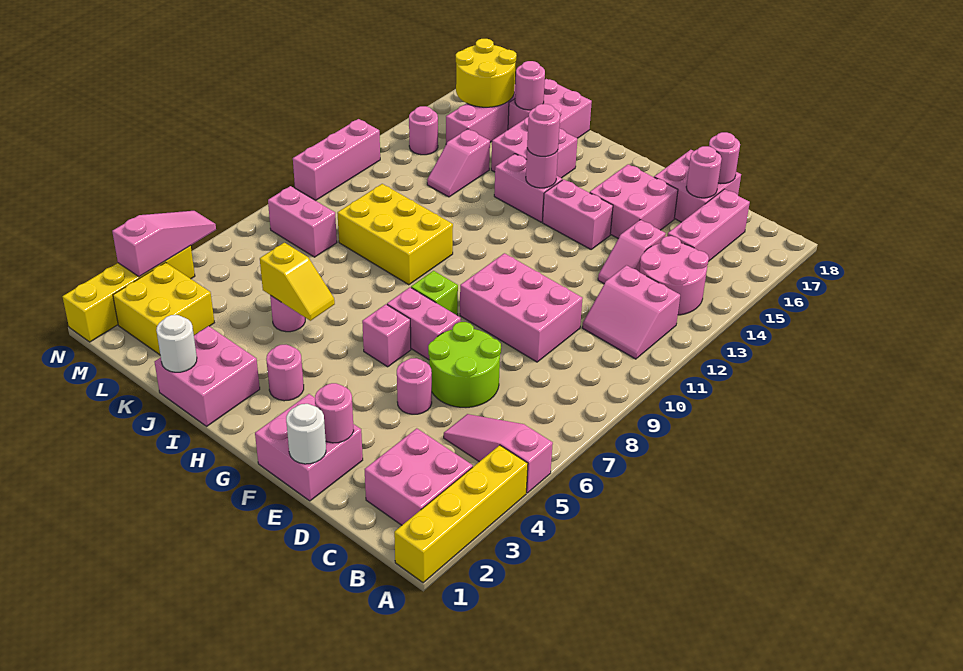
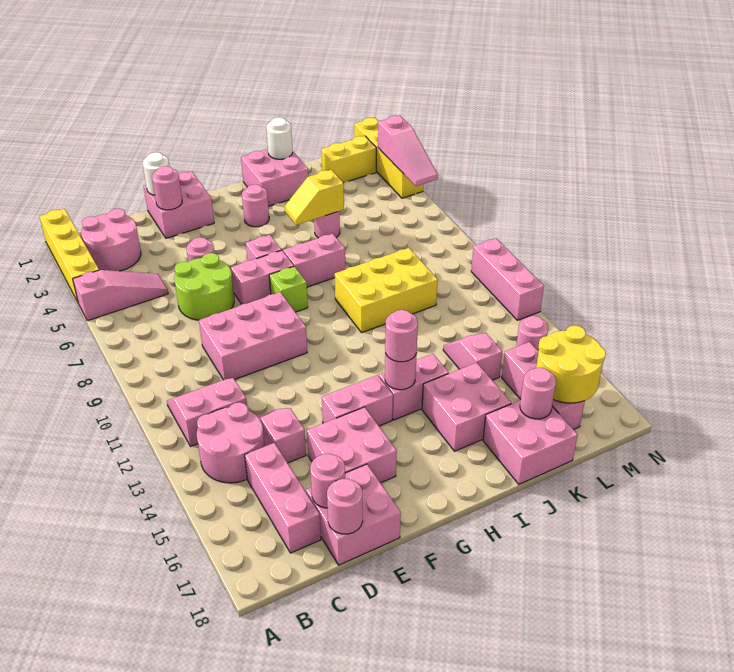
pink 2x2 brick [365,428,473,525] -> pink 2x2 round brick [81,208,141,271]
yellow 2x2 brick [113,262,214,355] -> yellow 1x2 brick [321,136,376,183]
pink 1x2 brick [268,186,337,257] -> pink 1x2 brick moved to [283,234,345,287]

